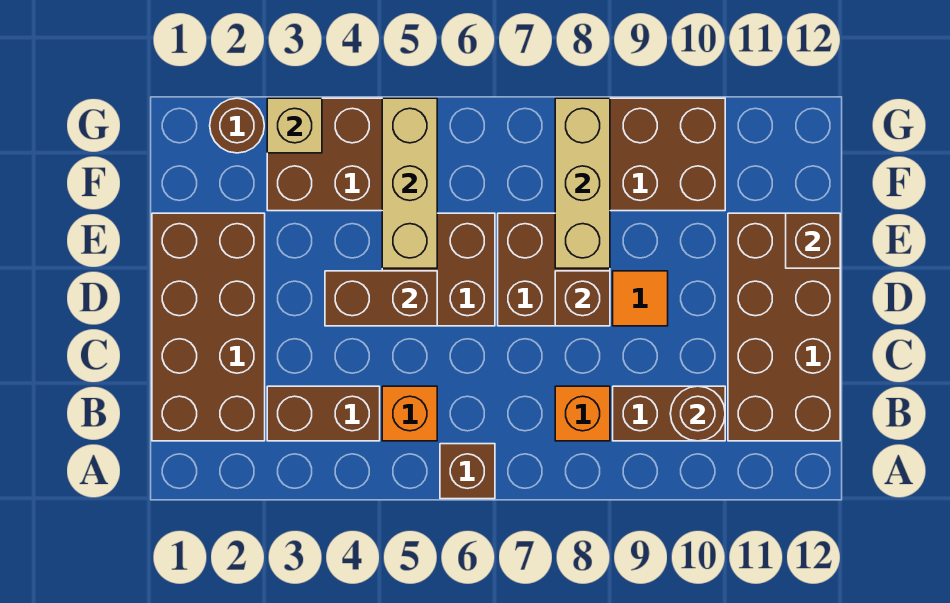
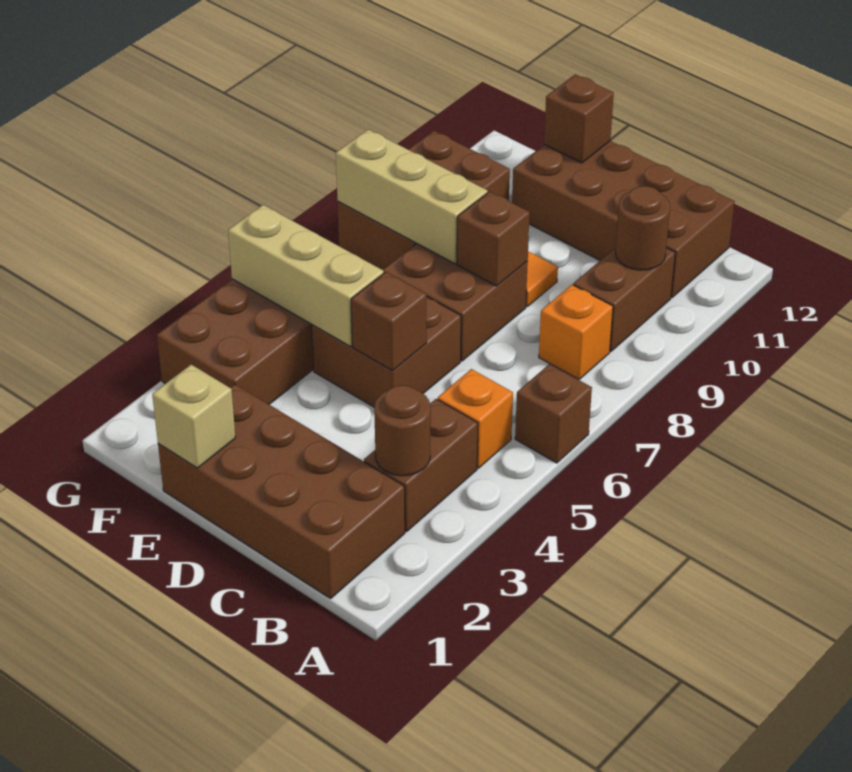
brown 1x2 brick [325,271,437,326] -> brown 1x1 brick [351,272,427,371]
brown 1x1 round brick [210,98,264,153] -> brown 1x1 round brick moved to [374,385,431,476]
tan 1x1 brick [267,98,322,153] -> tan 1x1 brick moved to [152,365,235,468]

